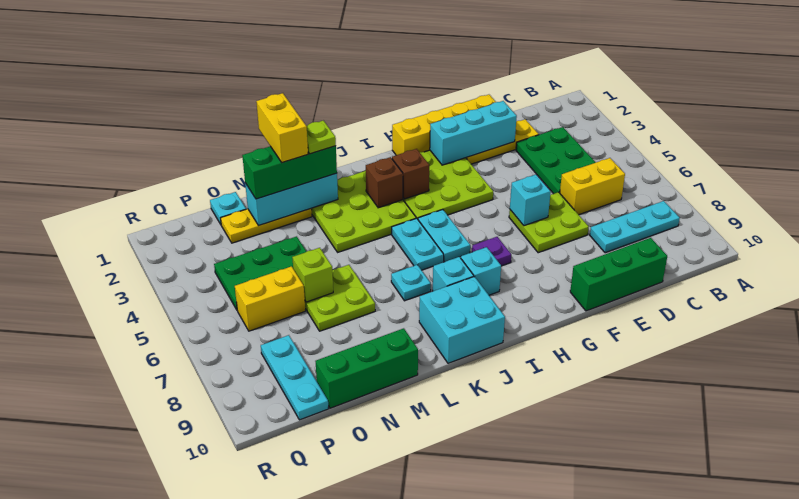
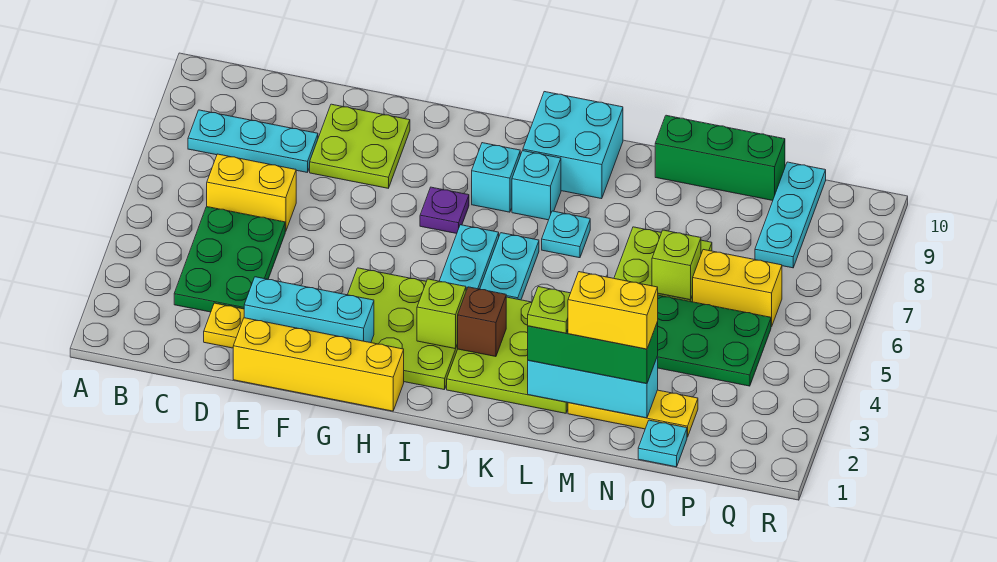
green 1x3 brick [570,238,667,311] -> none
lime 2x2 plate [509,192,589,253] -> lime 2x2 plate moved to [310,104,410,188]
cyan 1x1 brick [510,175,551,226] -> none
brown 1x1 brick [392,149,429,199] -> lime 1x1 brick [417,279,466,349]
yellow 1x2 brick [256,93,308,163] -> yellow 1x2 brick turned to [568,272,658,349]

